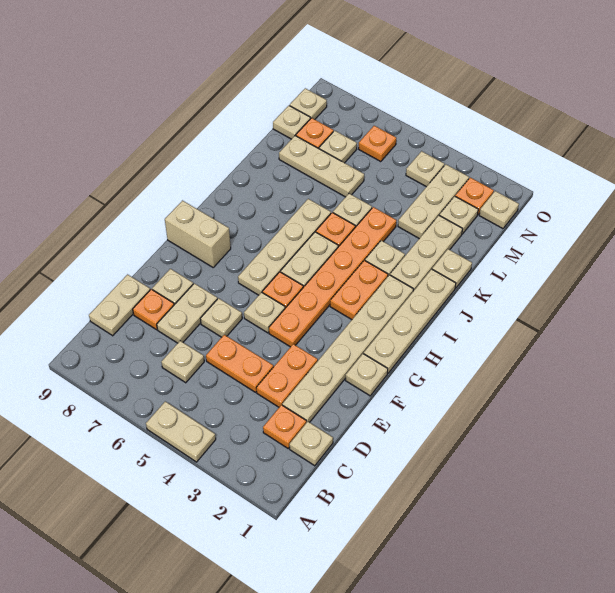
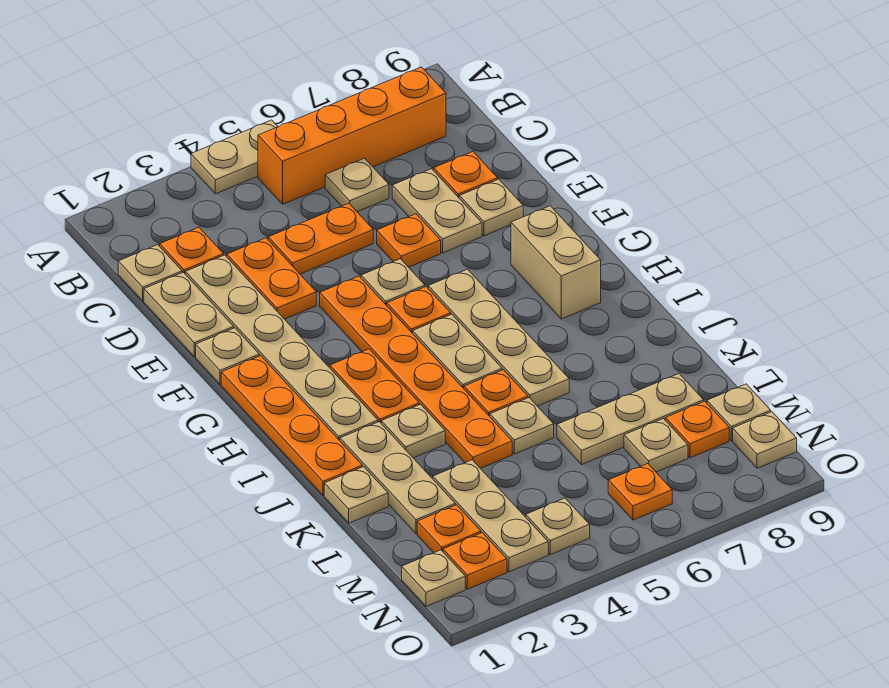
none -> orange 1x4 brick [258,67,446,204]
tan 1x2 plate [89,275,150,336] -> tan 1x2 plate moved to [144,272,234,357]
tan 1x1 plate [200,298,242,337] -> orange 1x1 plate [377,214,441,267]
tan 1x4 plate [364,269,456,373] -> orange 1x4 plate [221,356,362,495]
tan 1x2 brick [165,201,231,267] -> tan 1x2 brick turned to [511,206,601,319]
tan 1x1 plate [439,196,478,234] -> orange 1x1 plate [417,505,481,553]

